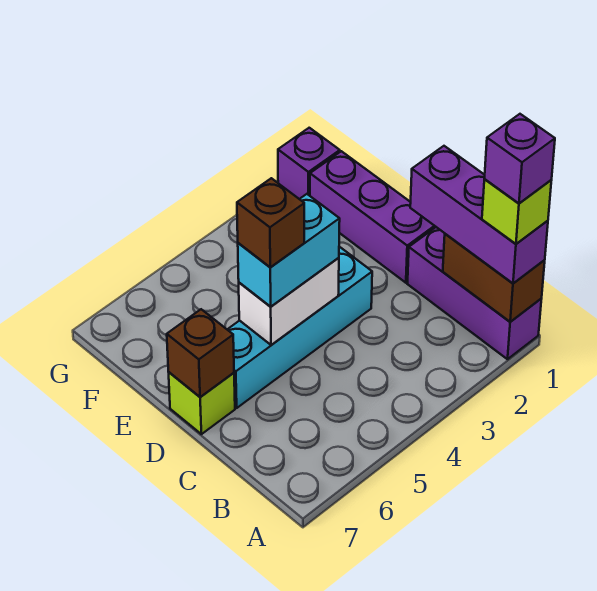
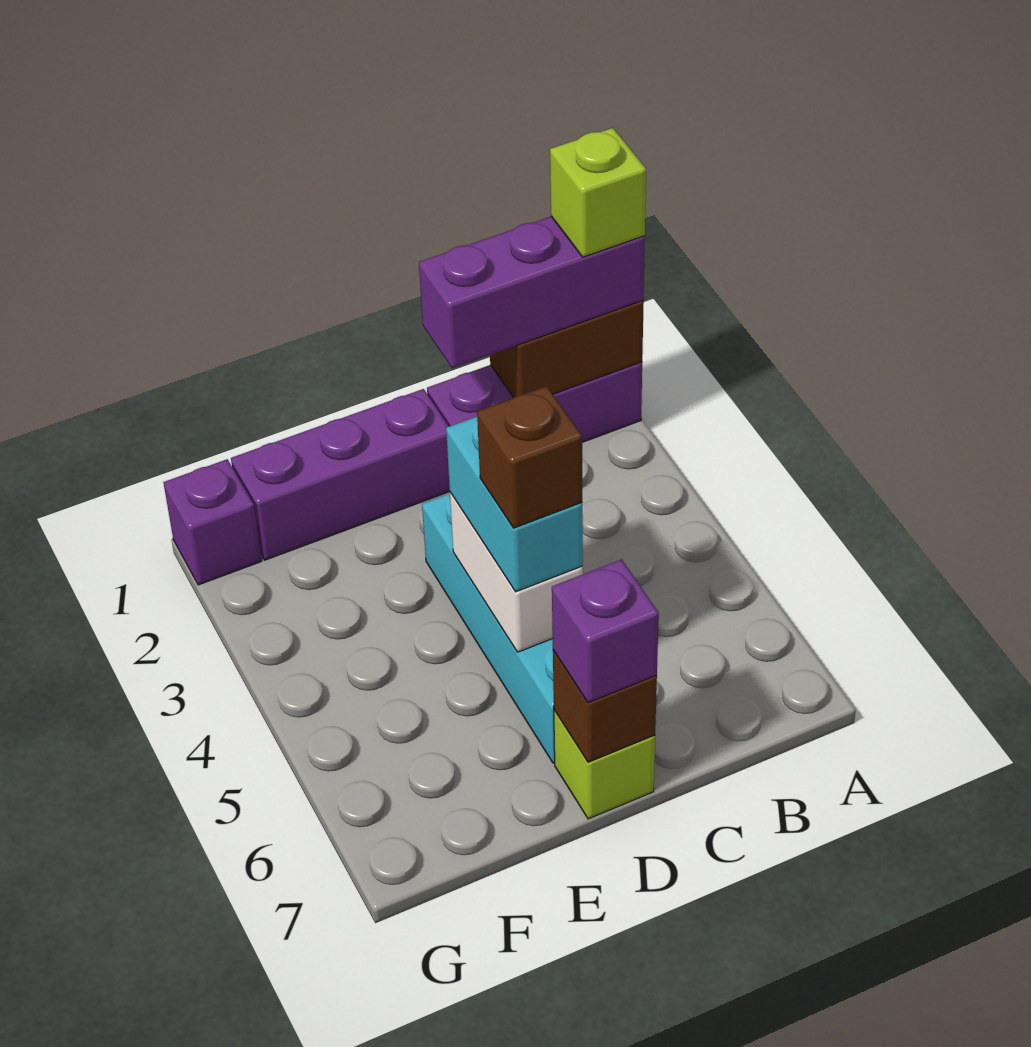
purple 1x1 brick [484,114,555,203] -> purple 1x1 brick moved to [552,559,659,703]

